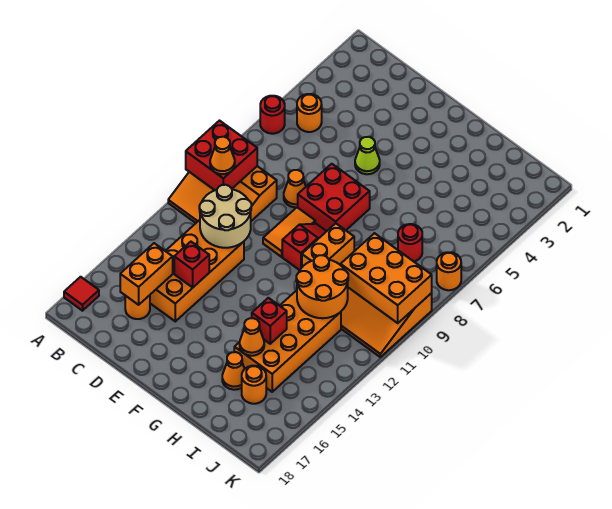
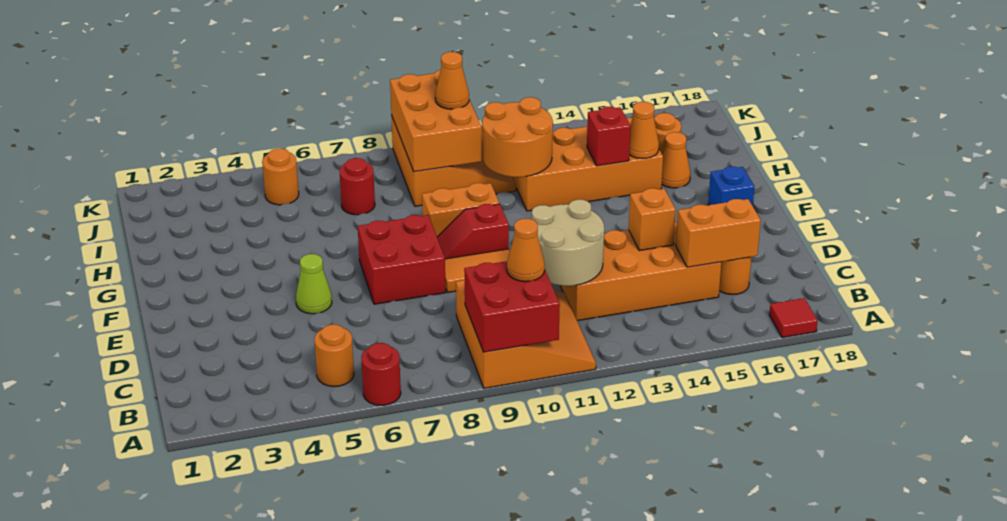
orange 1x1 cone [284,170,306,207] -> orange 1x1 cone moved to [435,52,469,109]
red 1x1 brick [174,242,209,287] -> orange 1x1 brick [629,188,676,250]
none -> blue 1x1 brick [708,167,754,206]
orange 1x1 round brick [437,252,461,290] -> orange 1x1 round brick moved to [262,149,299,205]

